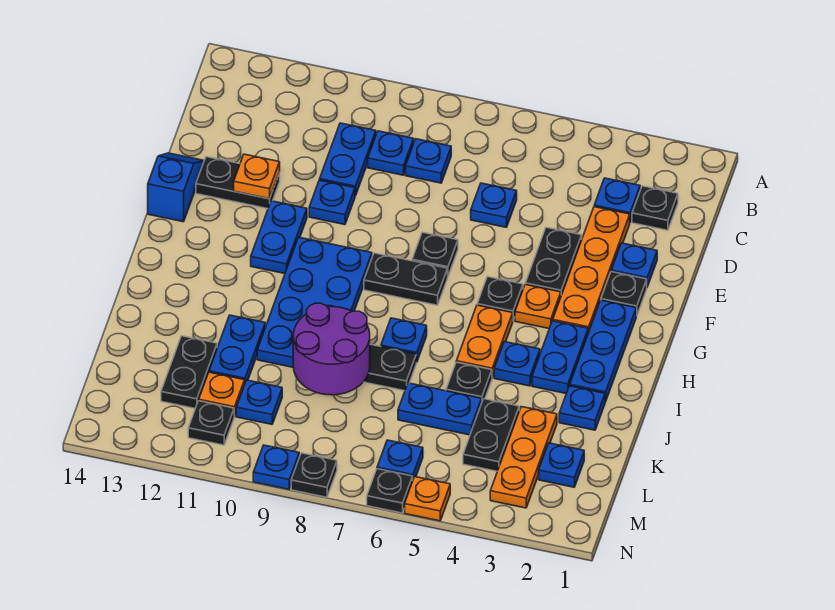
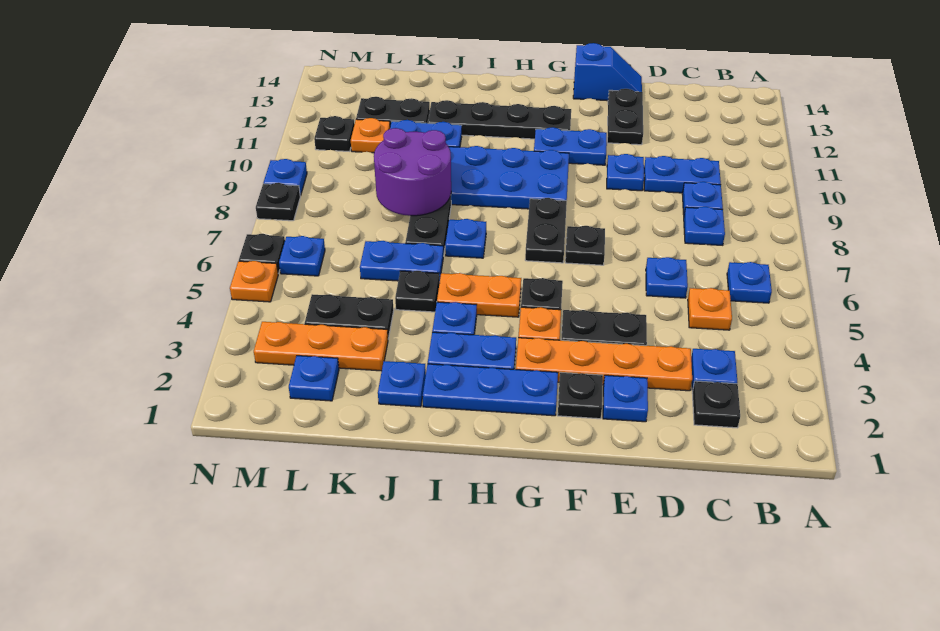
orange 1x1 plate [234,154,280,199] -> orange 1x1 plate moved to [688,288,732,330]
none -> black 1x4 plate [428,100,571,139]
blue 1x2 plate [398,383,482,435] -> blue 1x2 plate turned to [360,241,443,283]
blue 1x1 plate [236,380,282,424] -> blue 1x1 plate moved to [727,262,772,303]

